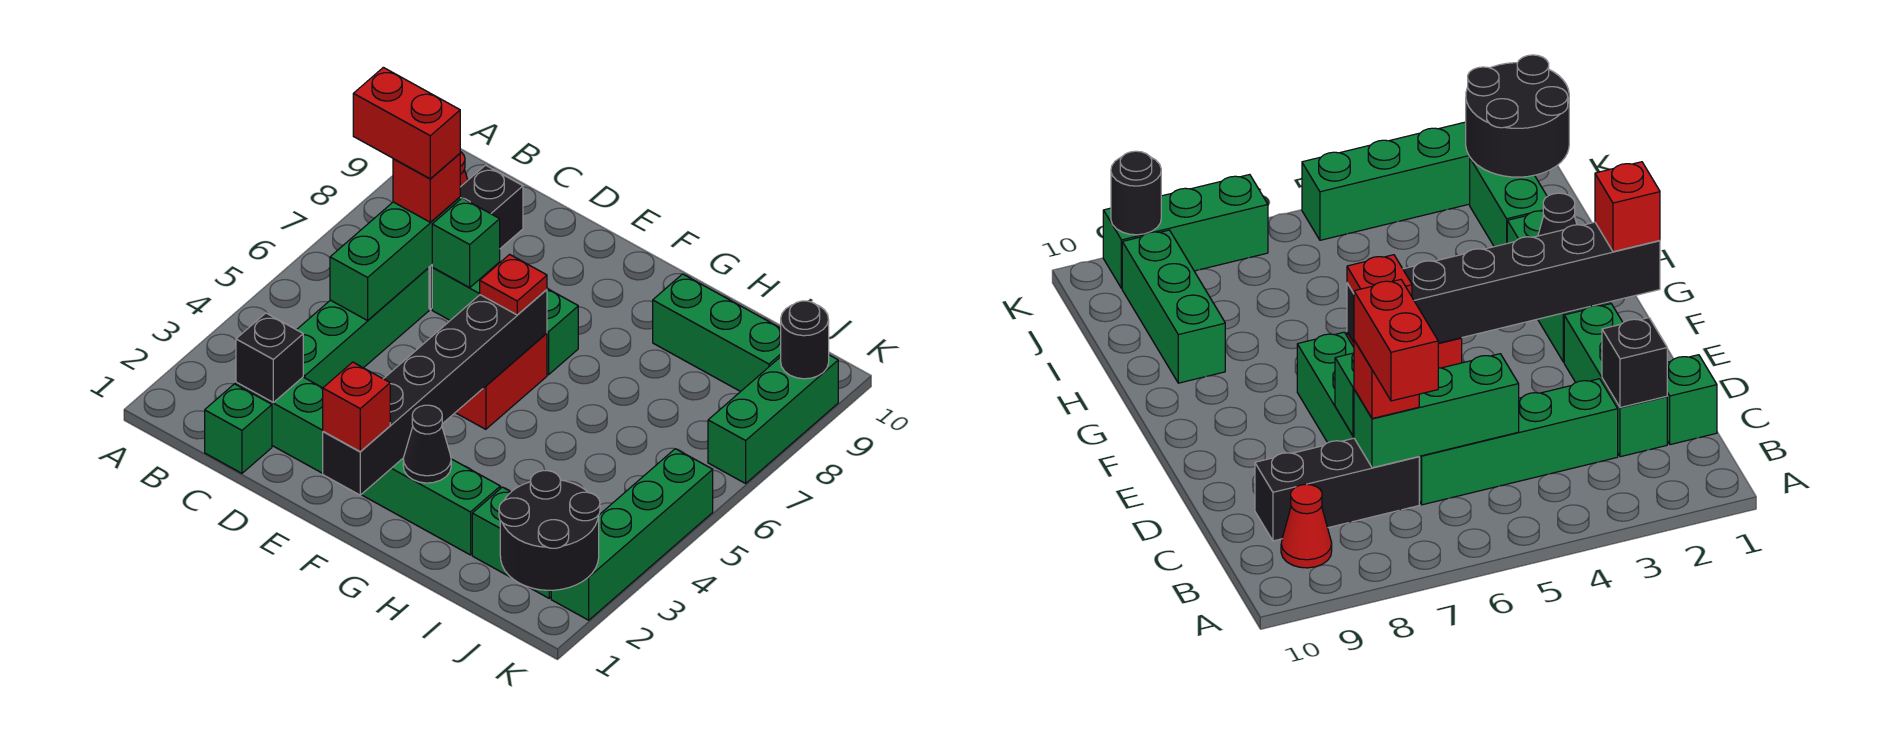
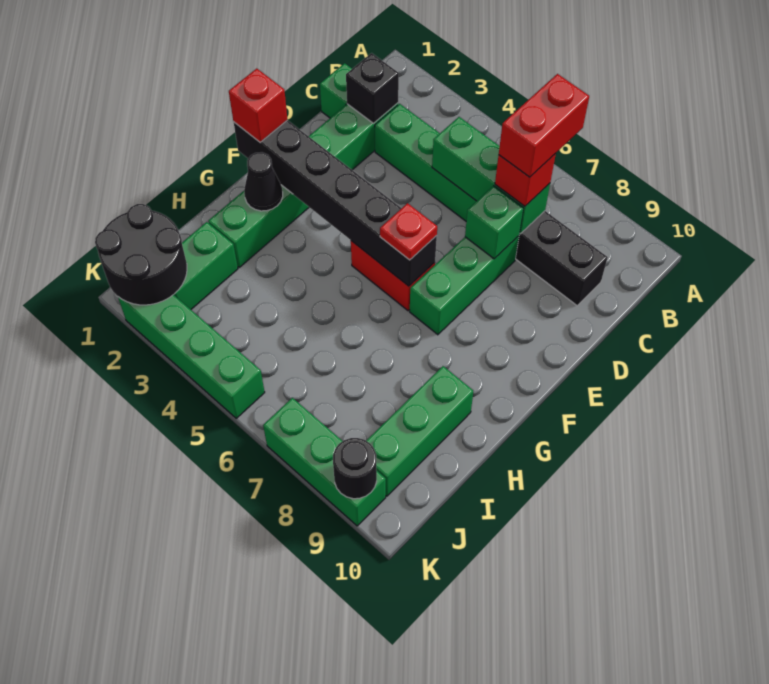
red 1x1 cone [1281,484,1332,568] -> none

